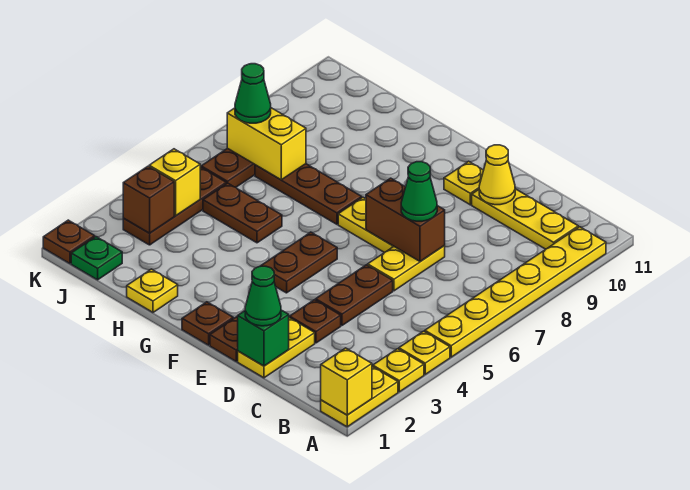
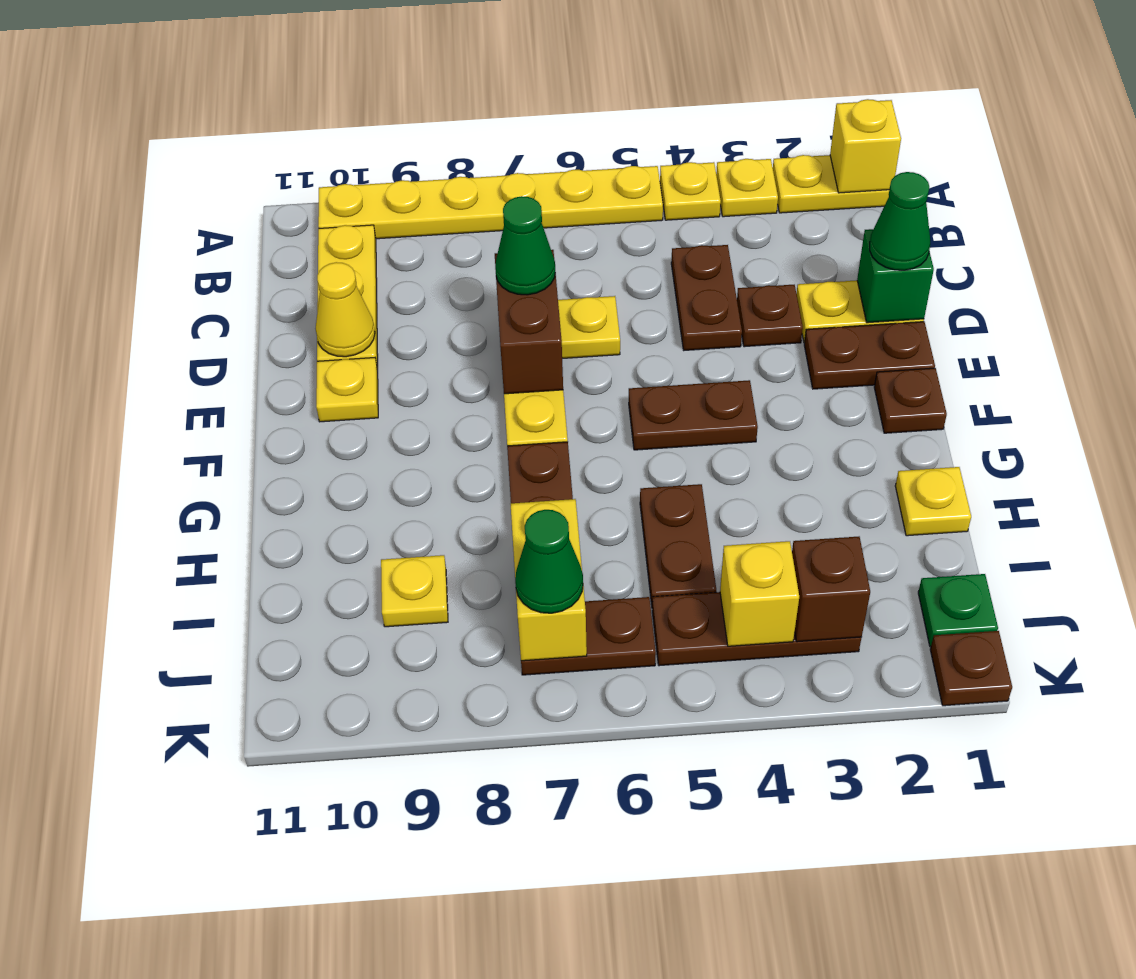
brown 1x2 plate [316,265,393,325] -> brown 1x2 plate turned to [671,245,742,350]
none -> yellow 1x1 plate [381,555,448,627]

